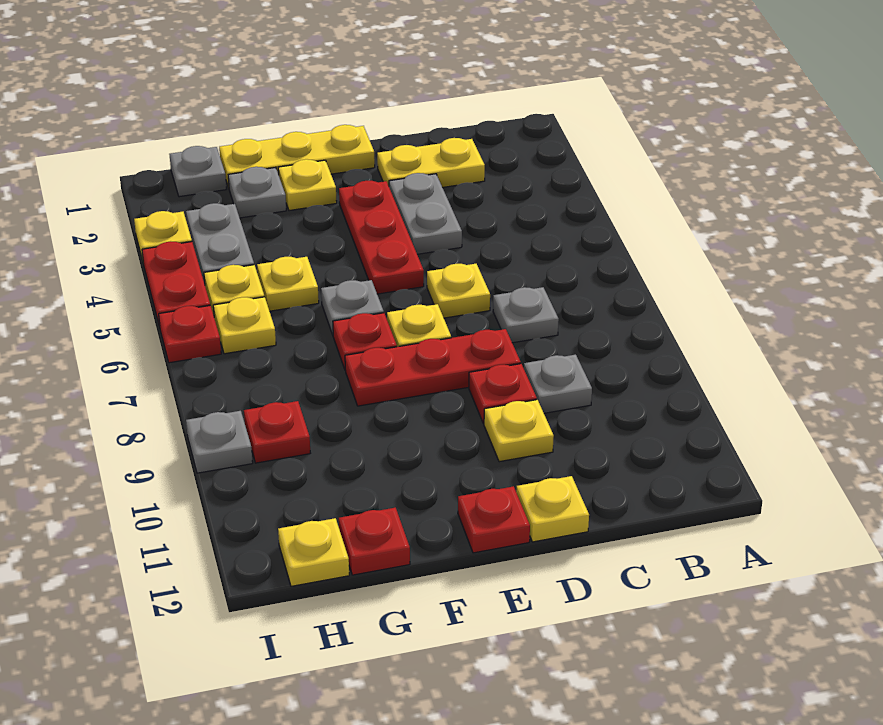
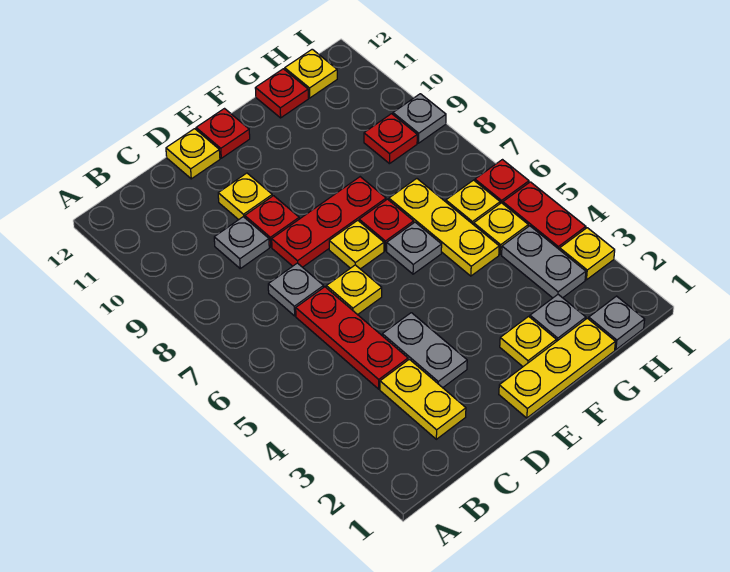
yellow 1x2 plate [377,138,485,187] -> yellow 1x2 plate turned to [380,359,466,439]
red 1x3 plate [339,181,424,294] -> red 1x3 plate moved to [296,287,408,389]
yellow 1x1 plate [257,257,319,311] -> yellow 1x3 plate [389,179,499,276]

